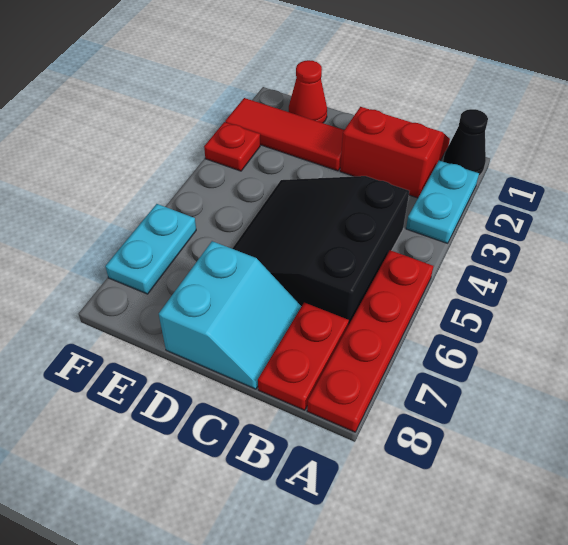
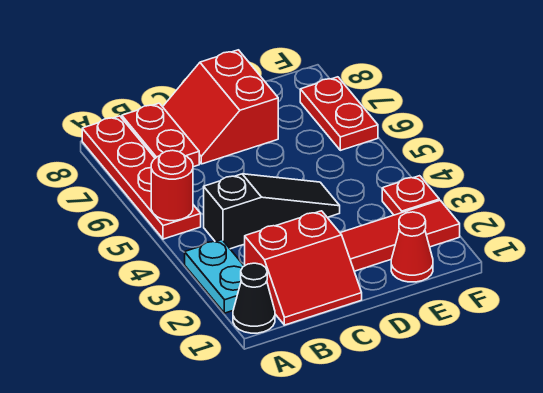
none -> red 1x1 round brick [151,150,193,221]
black 3x3 slope [232,176,409,325] -> black 1x3 slope [204,174,340,249]
cyan 2x2 slope [159,241,302,389] -> red 2x2 slope [163,50,278,164]
cyan 1x2 plate [105,204,196,294] -> red 1x2 plate [300,77,378,150]

